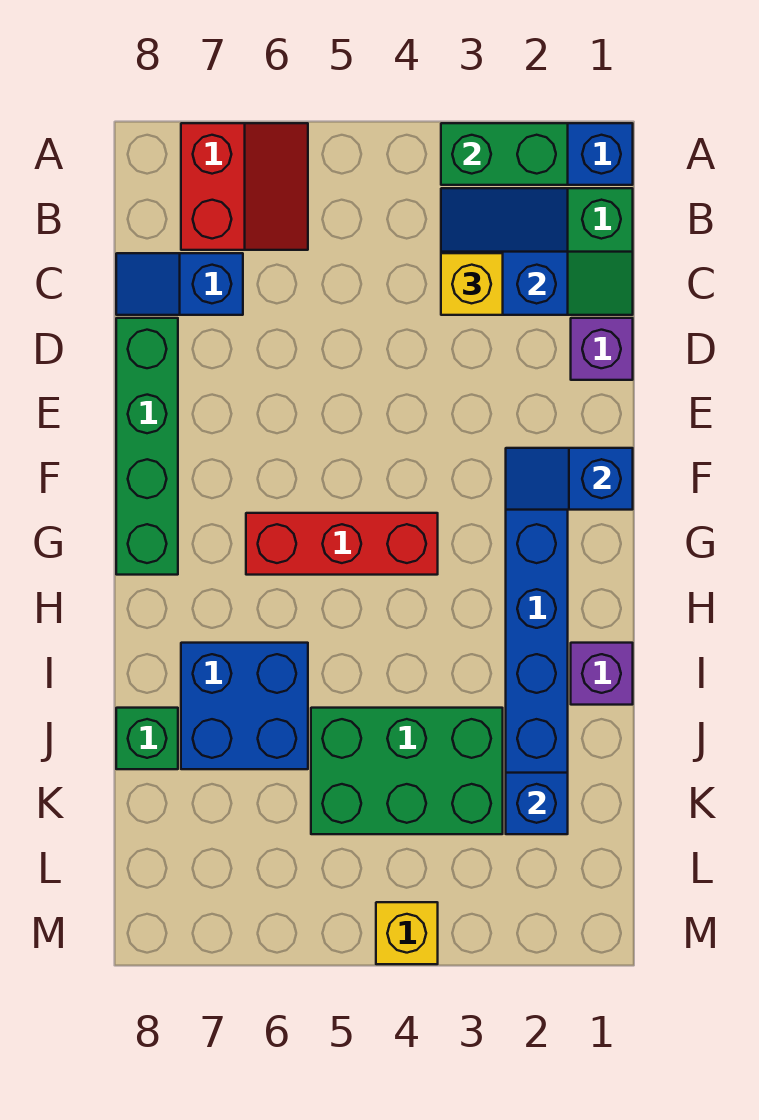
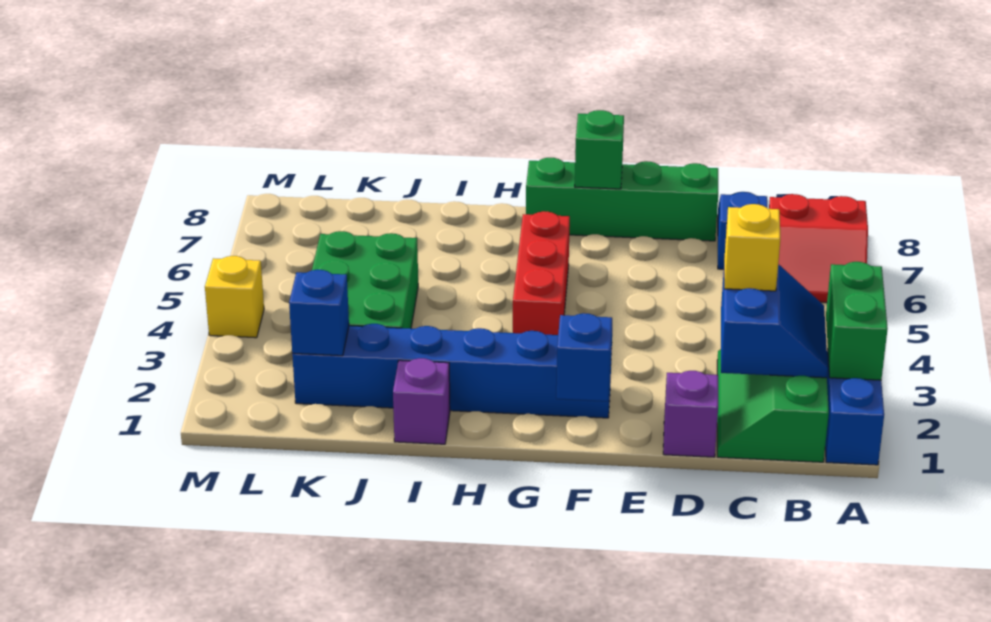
blue 2x2 brick [181,643,308,769] -> none
green 1x1 brick [116,708,178,769] -> green 1x1 brick moved to [575,110,624,189]

